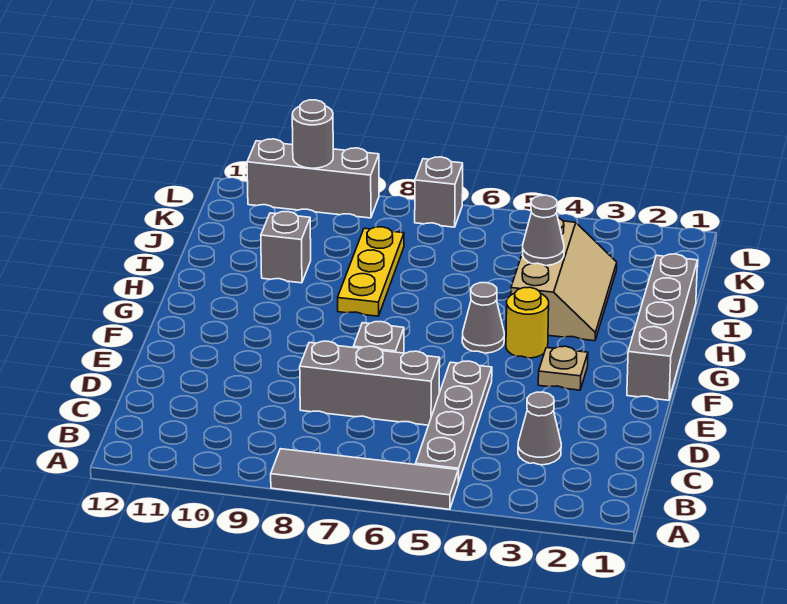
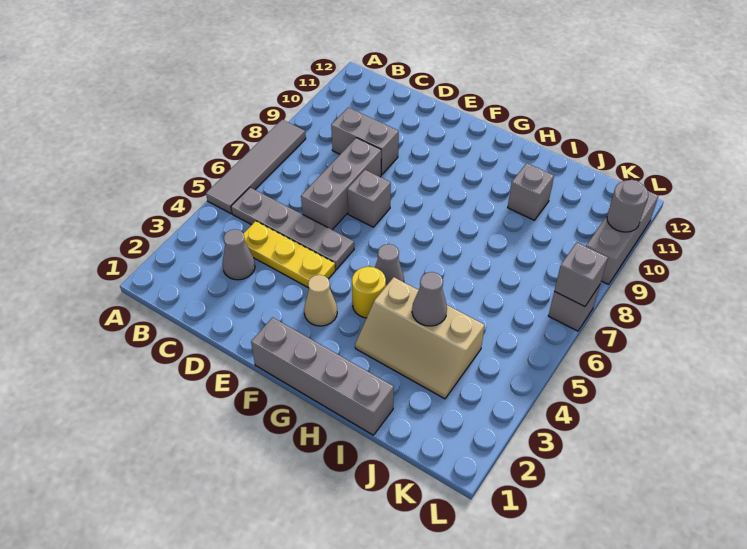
none -> grey 1x2 brick [331,107,399,175]
tan 1x1 plate [538,346,588,390] -> tan 1x1 cone [304,275,337,326]
yellow 1x3 plate [338,227,404,316] -> yellow 1x3 plate moved to [244,221,335,287]
none -> grey 1x1 brick [554,242,608,307]

